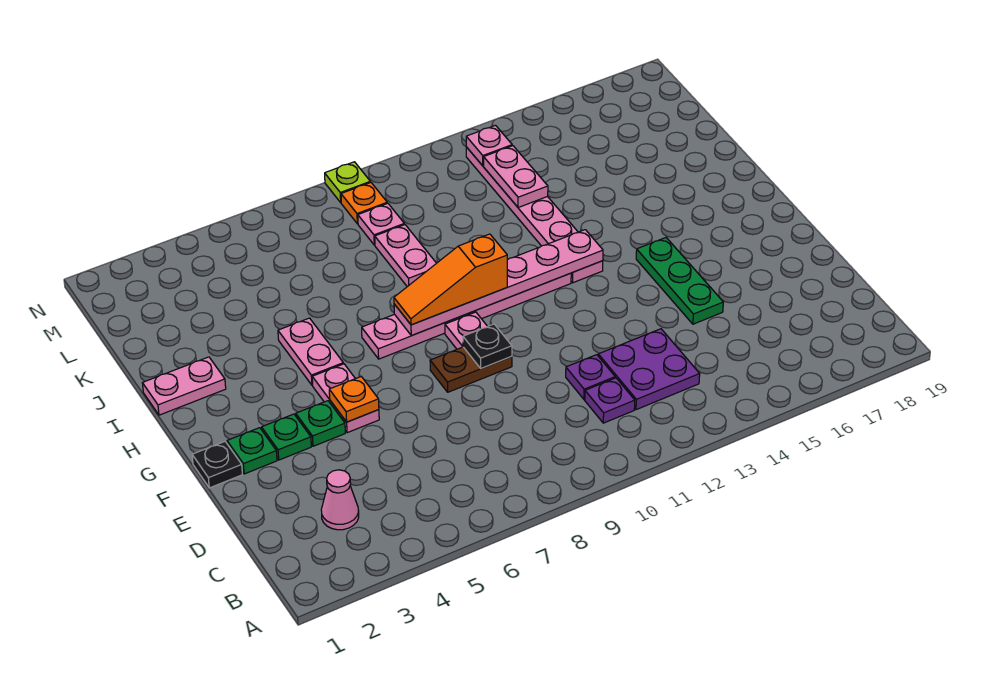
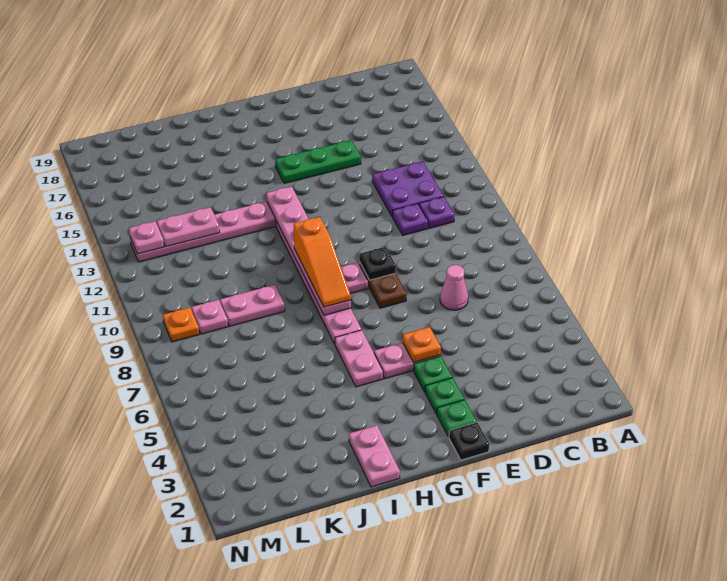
pink 1x1 cone [321,470,359,530] -> pink 1x1 cone moved to [440,265,468,310]
pink 1x2 plate [278,318,343,385] -> pink 1x2 plate turned to [335,330,383,387]
lime 1x1 plate [325,162,370,203] -> none

